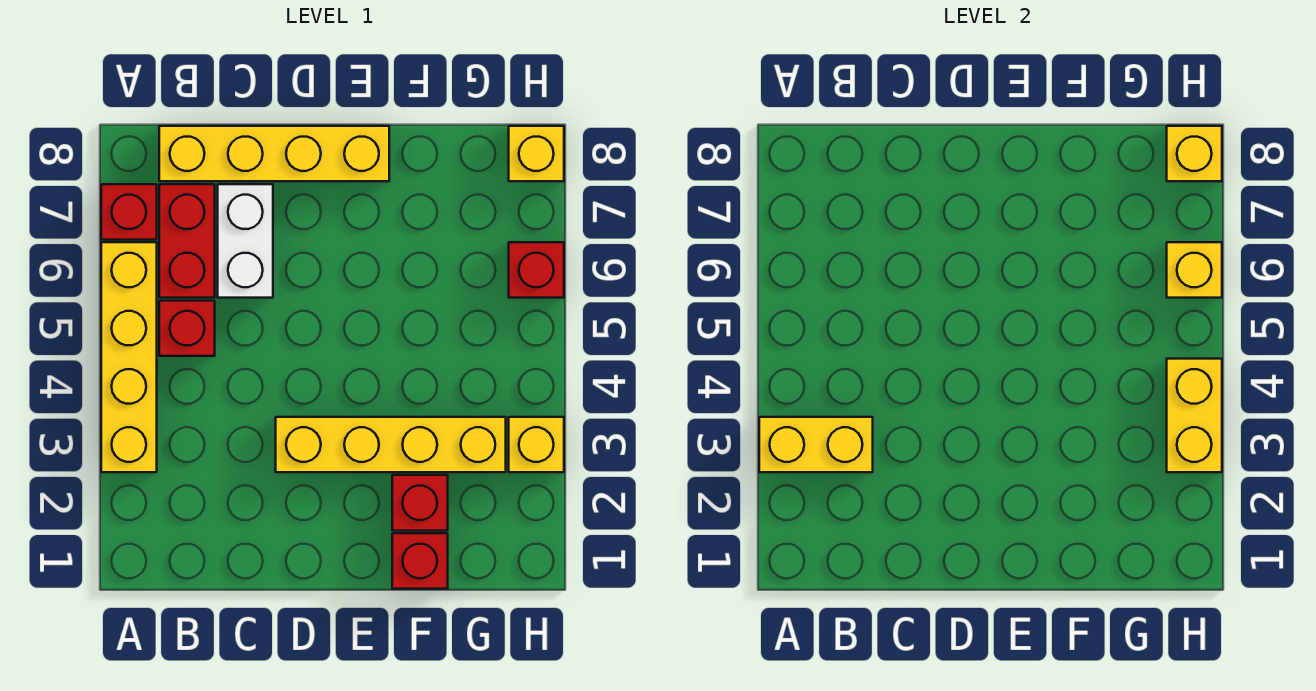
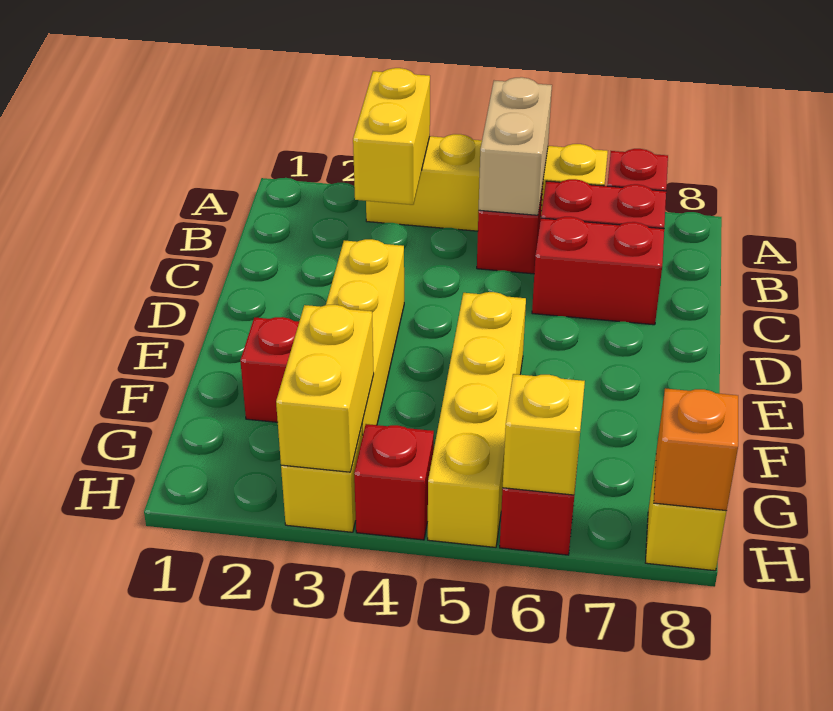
none -> tan 1x2 brick [479,77,552,215]
yellow 1x4 brick [159,126,389,181] -> yellow 1x4 brick moved to [428,292,526,547]
white 1x2 brick [218,184,273,298] -> red 1x2 brick [532,217,664,325]
red 1x1 brick [392,533,448,589] -> red 1x1 brick moved to [354,424,434,540]
yellow 1x2 brick [1167,359,1222,472] -> yellow 1x2 brick turned to [276,305,374,472]
yellow 1x1 brick [1167,126,1222,181] -> orange 1x1 brick [654,388,738,511]

